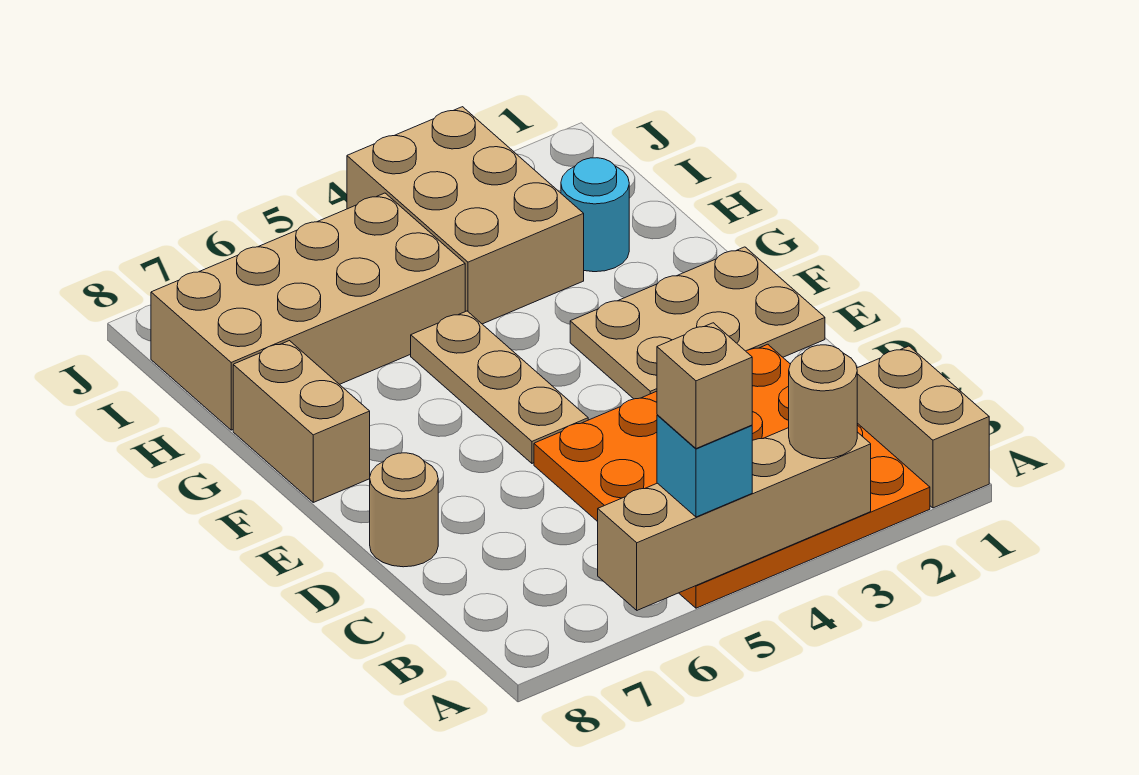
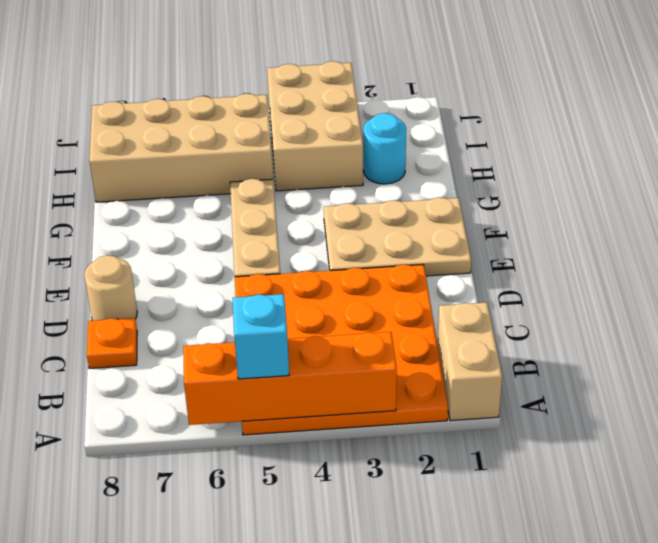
tan 1x4 brick [598,428,871,610] -> orange 1x4 brick [183,332,397,425]
tan 1x1 round brick [789,345,857,459] -> none
tan 1x1 brick [657,323,752,449] -> none
none -> orange 1x1 plate [87,318,137,369]
tan 1x2 brick [233,341,370,502] -> none

